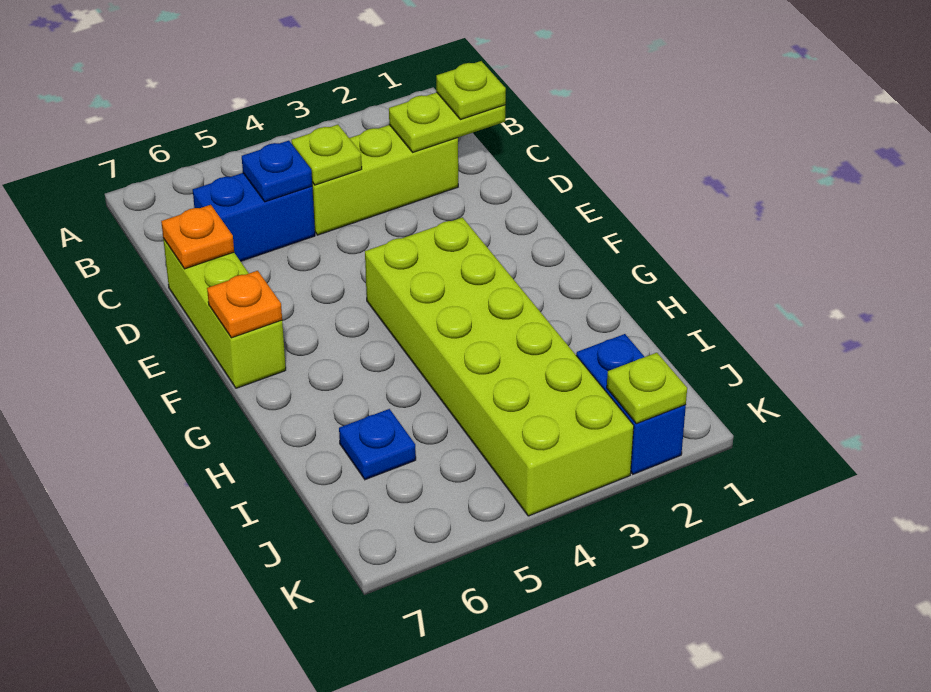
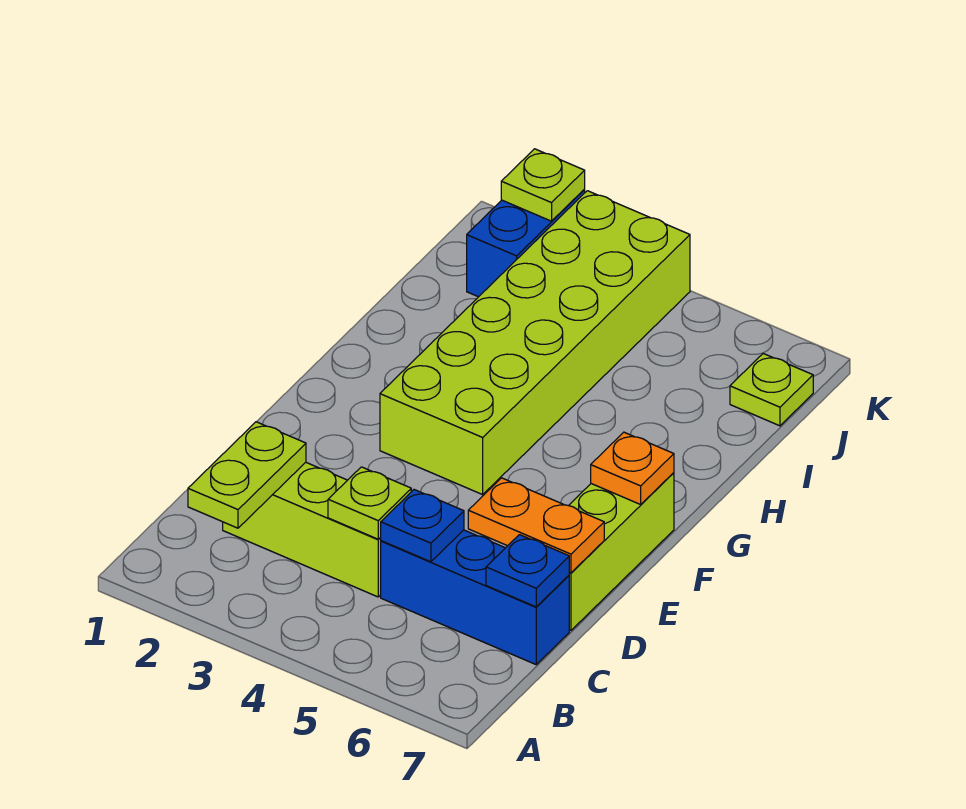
lime 1x2 plate [389,92,505,152] -> lime 1x2 plate turned to [188,422,306,528]
lime 1x1 plate [436,61,506,120] -> lime 1x1 plate moved to [730,354,813,426]
blue 1x2 brick [193,173,315,261] -> blue 1x3 brick [381,530,569,664]
orange 1x1 plate [161,205,234,269] -> orange 1x2 plate [468,478,604,573]
blue 1x1 plate [339,409,416,480] -> blue 1x1 plate moved to [486,535,569,607]

